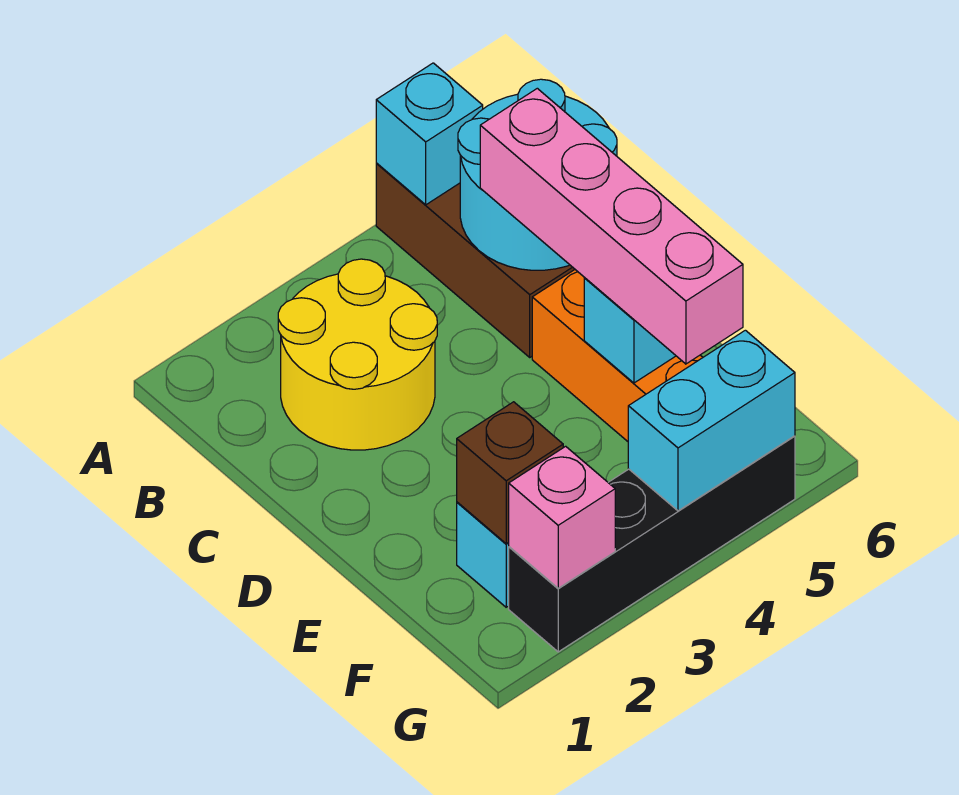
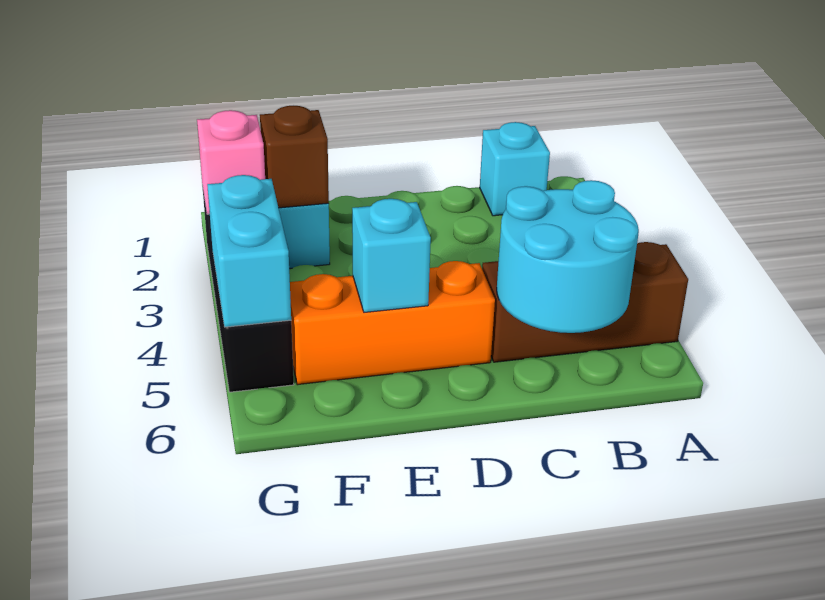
cyan 1x1 brick [376,63,483,205] -> cyan 1x1 brick moved to [480,122,550,216]
yellow 2x2 round brick [278,259,437,450] -> none
pink 1x4 brick [480,88,743,364] -> none

